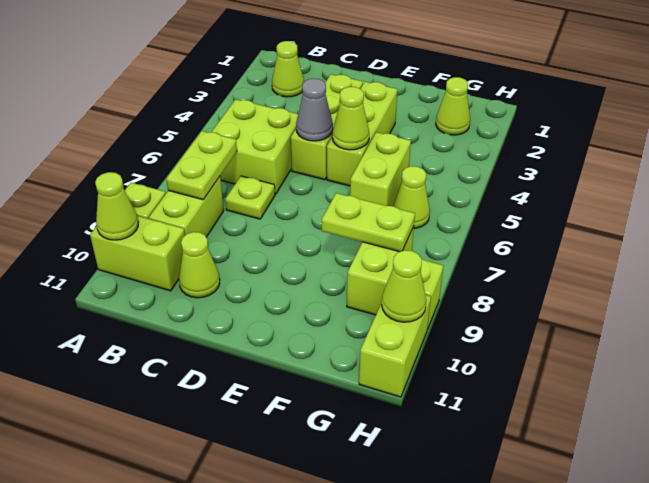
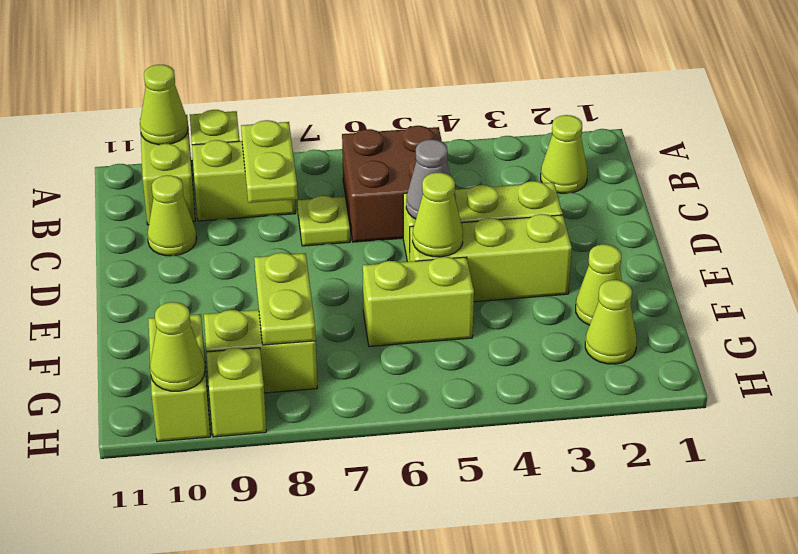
lime 2x2 brick [212,99,298,194] -> brown 2x2 brick [342,126,442,242]
lime 1x2 plate [166,131,237,200] -> lime 1x2 plate turned to [241,120,298,203]
lime 1x1 cone [393,166,430,228] -> lime 1x1 cone moved to [576,244,622,325]
lime 1x2 brick [359,295,431,397] -> lime 1x2 brick turned to [148,314,210,442]

